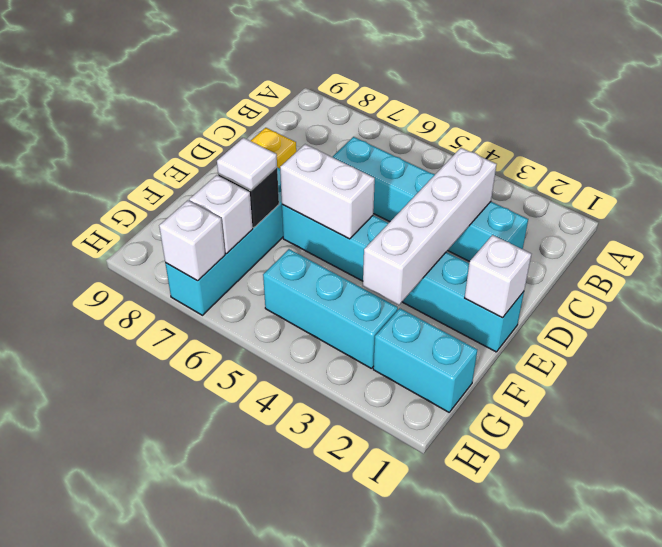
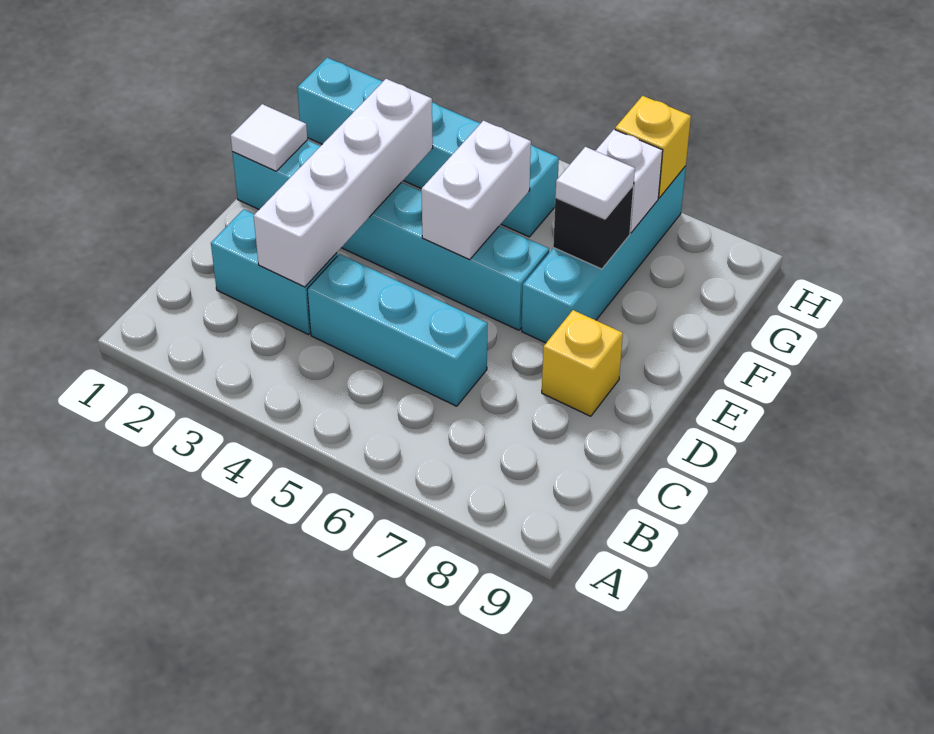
white 1x1 brick [465,235,531,318] -> white 1x1 tile [231,104,307,171]
white 1x2 brick [280,144,375,239] -> white 1x2 brick turned to [421,121,531,260]
white 1x1 brick [159,200,225,281] -> yellow 1x1 brick [615,96,691,198]

